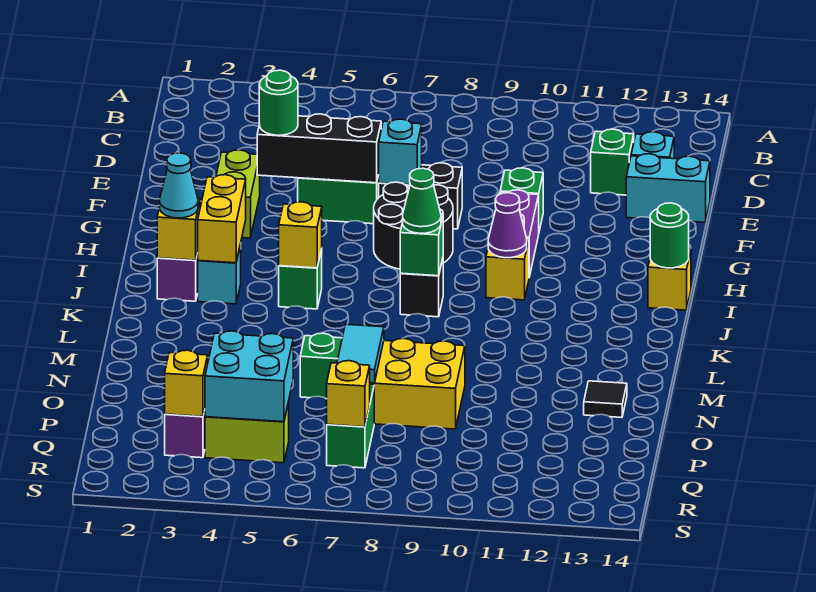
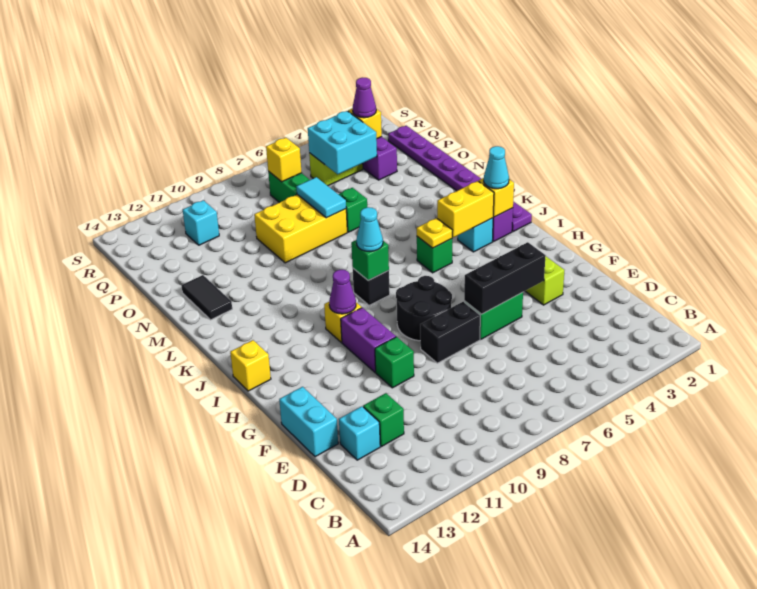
cyan 1x2 brick [626,154,710,222] -> cyan 1x2 brick turned to [279,387,338,457]
green 1x1 round brick [259,70,298,135] -> none
cyan 1x1 brick [378,119,422,185] -> cyan 1x1 brick moved to [183,200,219,245]
yellow 1x2 brick [198,175,246,263] -> yellow 1x2 brick turned to [437,181,494,237]
green 1x1 round brick [650,203,689,268] -> none
none -> purple 1x8 plate [388,126,532,232]
yellow 1x1 brick [279,202,322,268] -> yellow 1x1 plate [417,218,453,248]
green 1x1 cone [403,168,441,233] -> cyan 1x1 cone [356,207,383,251]
black 1x1 tile [584,381,627,417] -> black 1x2 tile [181,275,232,320]
none -> purple 1x1 cone [353,78,376,118]

